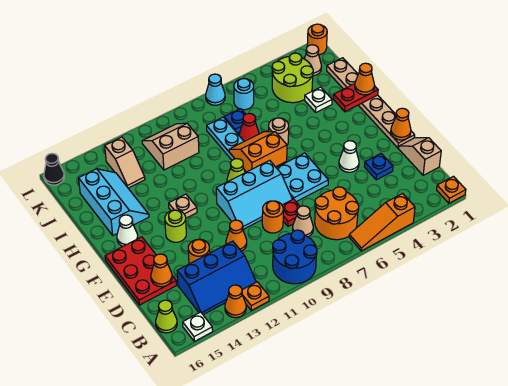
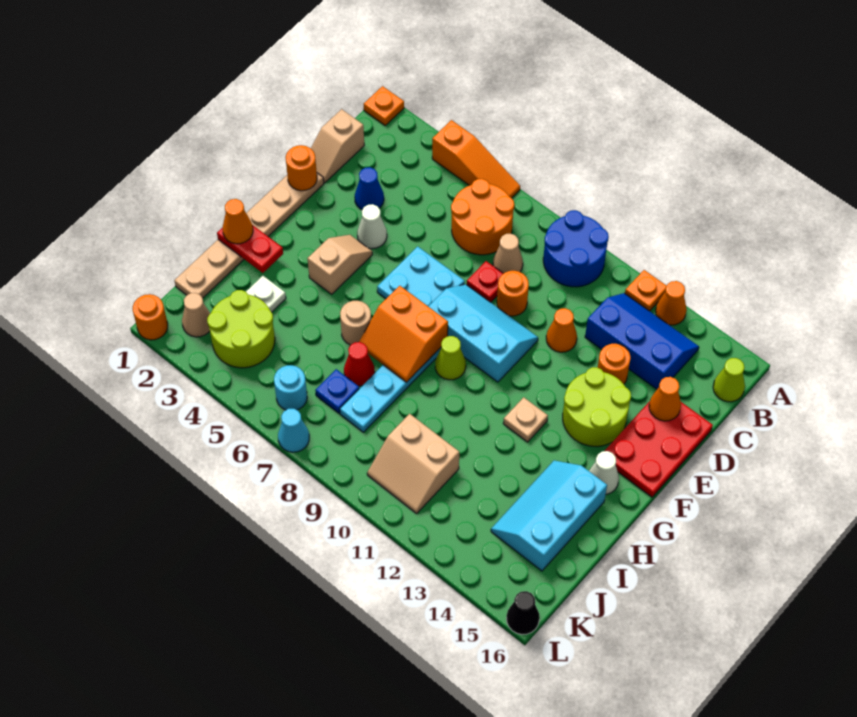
white 1x1 plate [183,312,213,341] -> none
blue 1x1 plate [364,154,393,180] -> blue 1x1 cone [355,167,384,210]
orange 1x1 cone [391,108,411,140] -> orange 1x1 round brick [286,145,317,191]
lime 1x1 round brick [165,210,186,242] -> lime 2x2 round brick [563,367,631,446]
tan 1x2 slope [105,137,145,188] -> tan 1x2 slope moved to [307,235,372,294]

